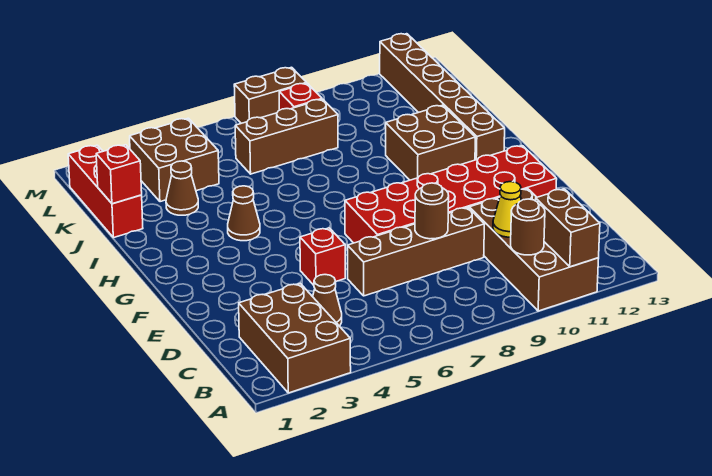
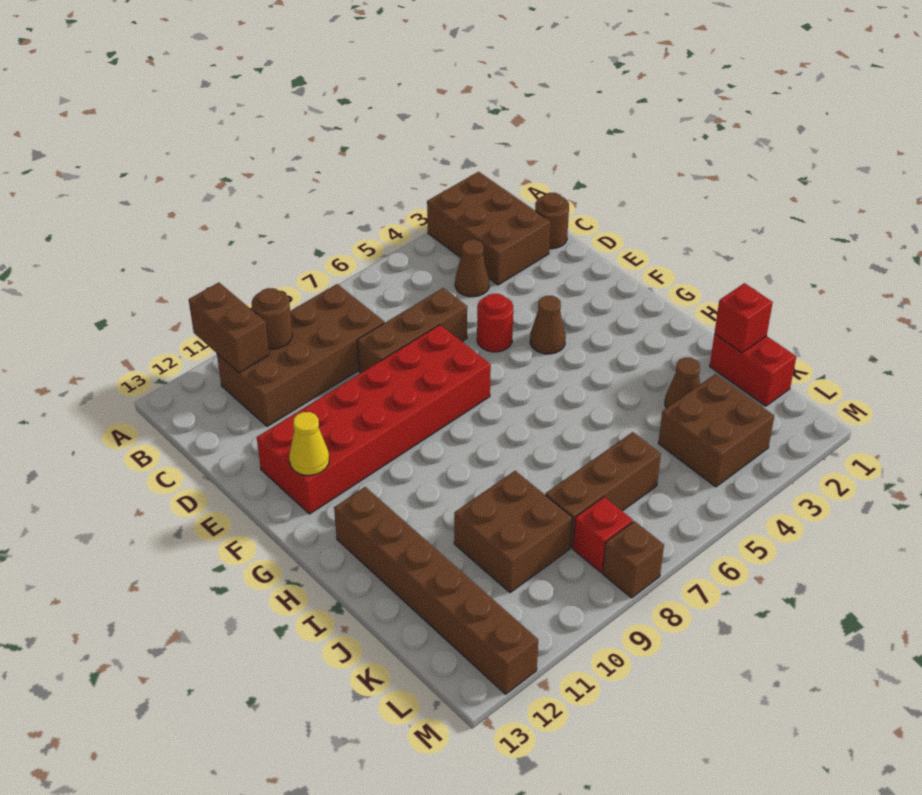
brown 2x4 brick [469,189,599,311] -> brown 2x4 brick turned to [217,284,384,427]
yellow 1x1 cone [493,182,521,237] -> yellow 1x1 cone moved to [289,412,329,475]
brown 1x4 brick [348,207,484,296] -> brown 1x3 brick [357,288,467,373]
brown 1x1 round brick [415,183,449,239] -> brown 1x1 round brick moved to [535,193,569,249]
red 1x1 brick [300,228,345,285] -> red 1x1 round brick [477,294,513,352]
brown 1x1 cone [228,186,260,241] -> brown 1x1 cone moved to [530,296,566,354]
brown 2x2 brick [386,105,475,180] -> brown 2x2 brick moved to [454,471,572,593]
red 1x3 brick [68,145,143,238] -> red 1x2 brick [710,334,796,406]
brown 1x2 brick [234,67,306,123] -> brown 1x1 brick [603,521,664,598]

